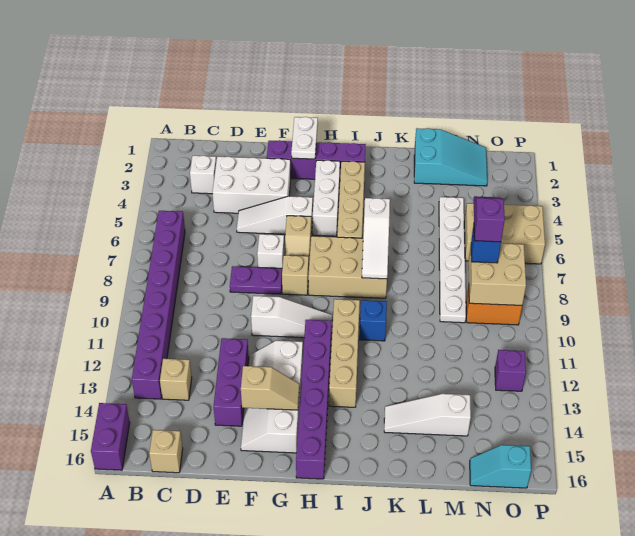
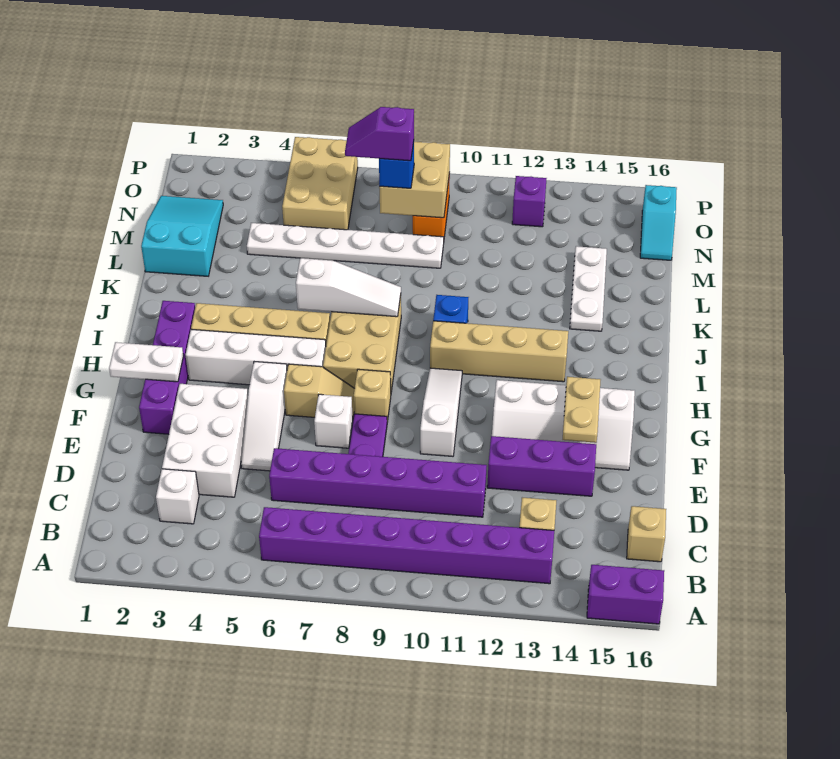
tan 1x2 slope [241,366,300,410] -> tan 1x2 plate [563,377,600,443]
white 1x3 brick [313,160,340,236] -> white 1x4 brick [185,329,326,385]
purple 1x6 brick [296,320,331,479] -> purple 1x6 brick moved to [269,448,487,517]
white 1x3 slope [384,394,471,436] -> white 1x3 plate [570,246,607,331]

